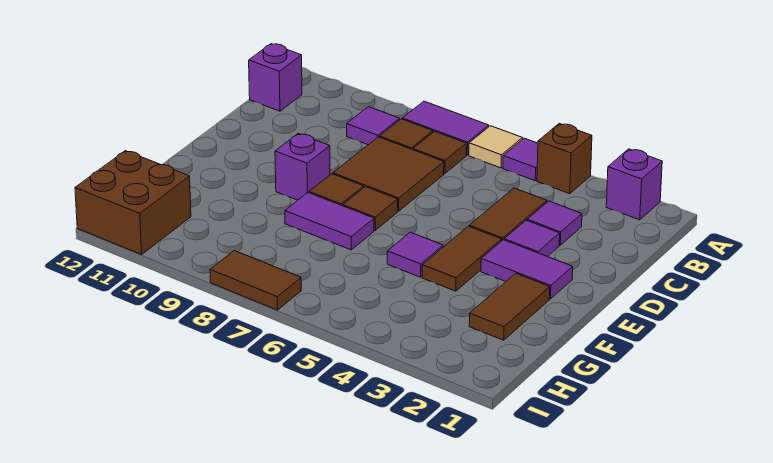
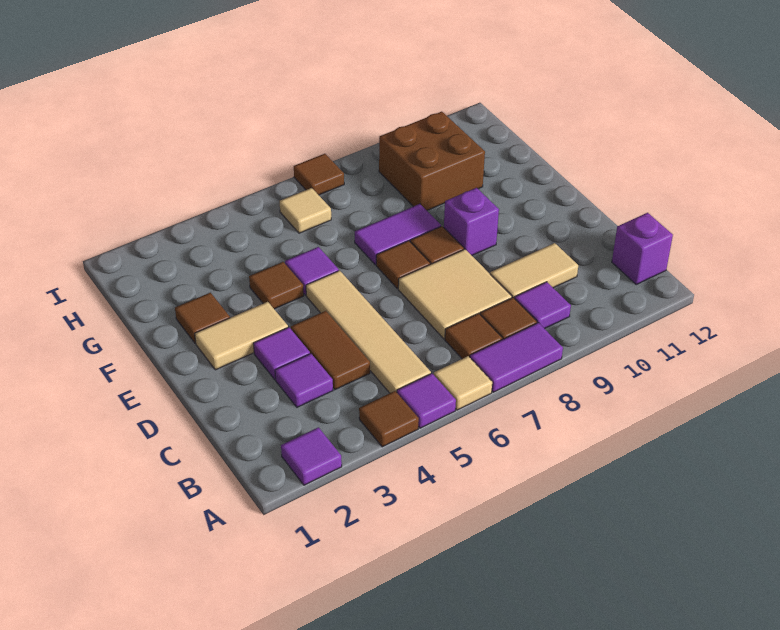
purple 1x1 brick [606,149,662,220] -> purple 1x1 tile [281,427,342,485]
brown 1x1 brick [537,124,592,194] -> brown 1x1 tile [359,391,419,447]
none -> tan 1x4 tile [306,271,431,393]
brown 2x2 tile [333,137,444,211] -> tan 2x2 tile [398,249,512,339]
none -> tan 1x2 tile [490,243,578,299]
purple 1x2 tile [481,240,573,299] -> tan 1x2 tile [195,302,288,370]
brown 1x2 tile [422,226,502,291] -> brown 1x1 tile [249,262,304,309]
brown 1x2 tile [469,273,550,340] -> brown 1x1 tile [175,293,230,343]
none -> tan 1x1 tile [280,188,331,233]
brown 2x2 brick [75,151,191,255] -> brown 2x2 brick moved to [379,112,485,210]
brown 1x2 tile [210,251,301,310] -> brown 1x1 tile [294,154,344,195]

